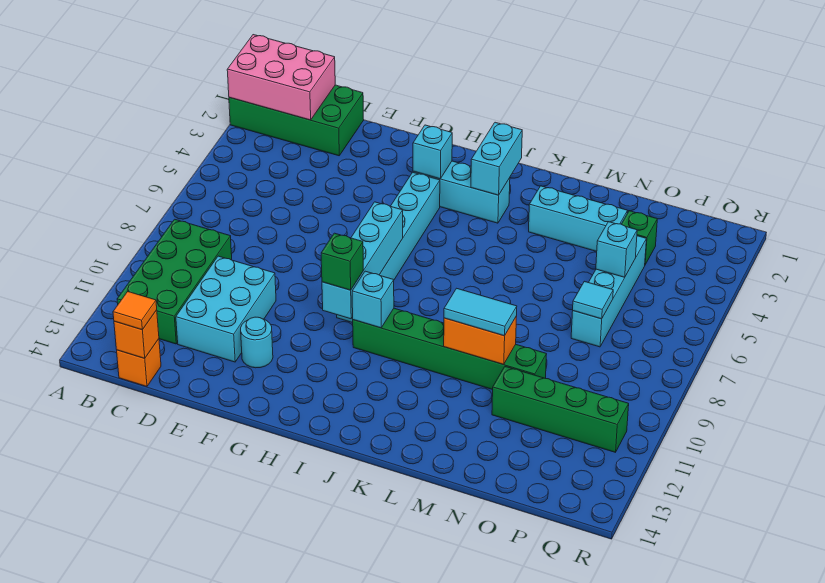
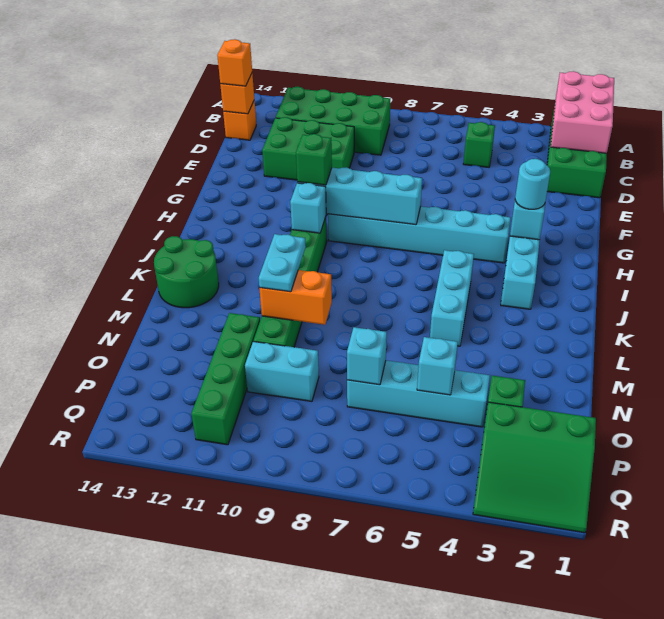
none -> green 1x1 brick [463,122,495,167]
orange 1x1 tile [113,292,157,330] -> orange 1x1 brick [217,39,252,86]
cyan 2x3 brick [176,256,276,362] -> green 2x3 brick [262,117,354,180]
cyan 1x1 round brick [241,317,273,368] -> cyan 1x1 round brick moved to [515,159,550,209]
cyan 1x2 brick [471,122,522,195] -> cyan 1x2 brick moved to [245,341,319,401]
none -> green 2x2 round brick [154,236,219,308]
cyan 1x3 brick [529,186,628,251] -> cyan 1x3 brick moved to [430,250,474,346]
orange 1x2 brick [444,316,517,365] -> orange 1x2 brick turned to [259,270,332,325]
cyan 1x2 tile [444,288,517,336] -> cyan 1x2 plate [259,234,306,292]
cyan 1x1 tile [573,281,613,319] -> cyan 1x1 brick [347,327,387,385]
none -> green 3x3 slope [473,402,596,533]

